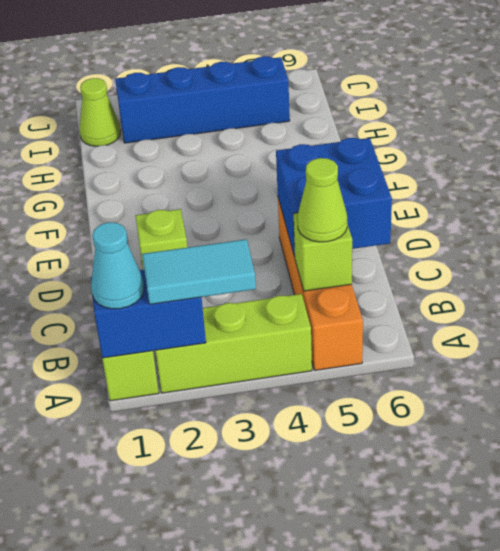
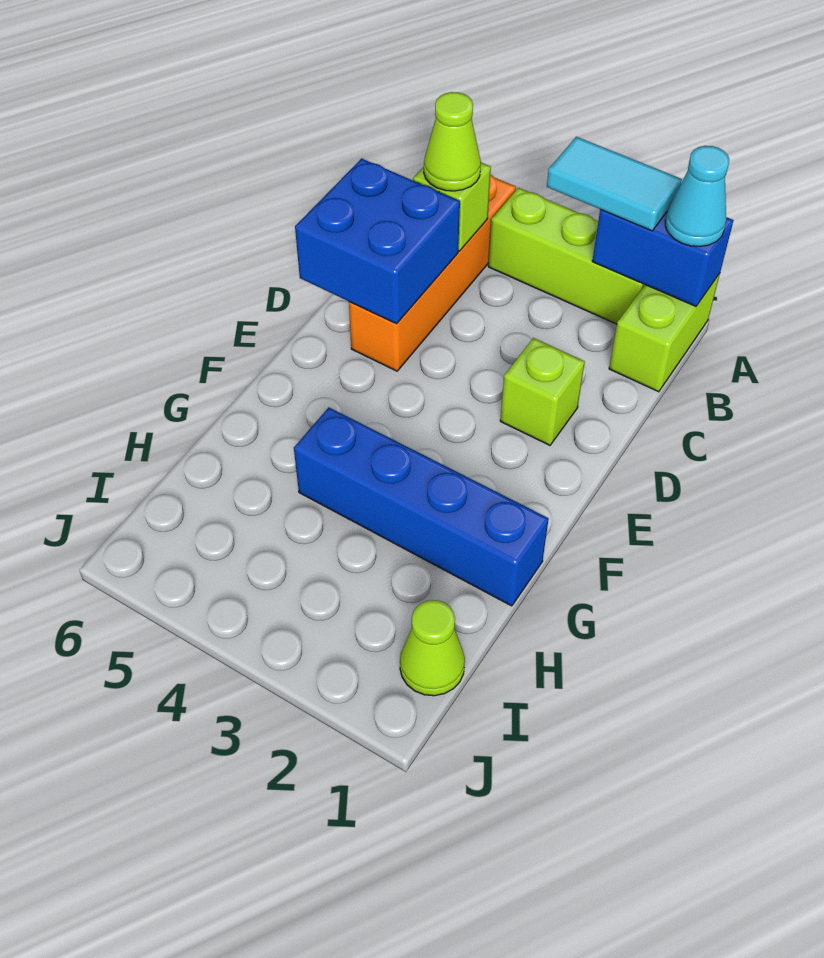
blue 1x4 brick [115,56,290,143] -> blue 1x4 brick moved to [294,407,549,606]

